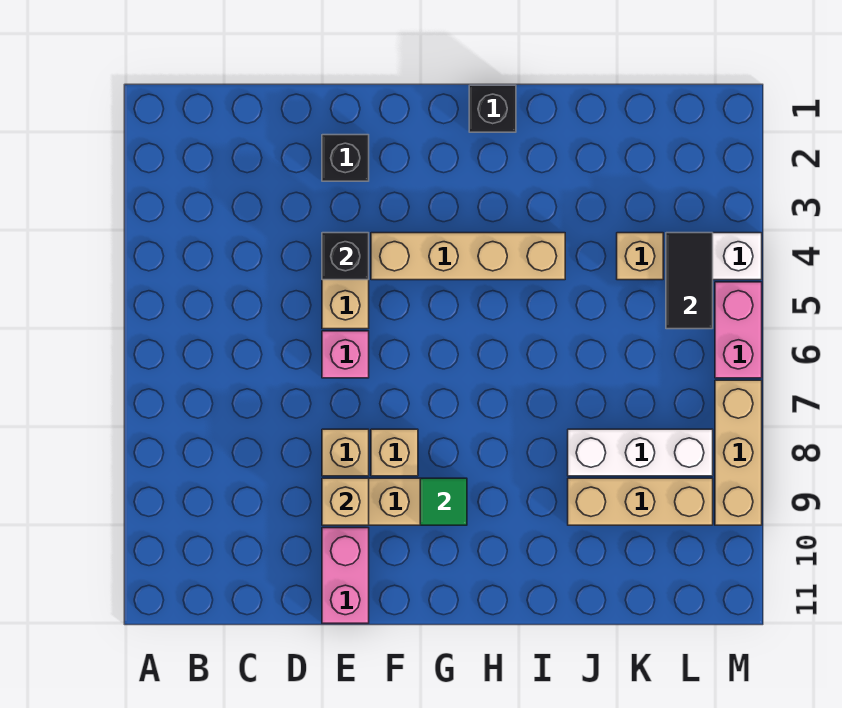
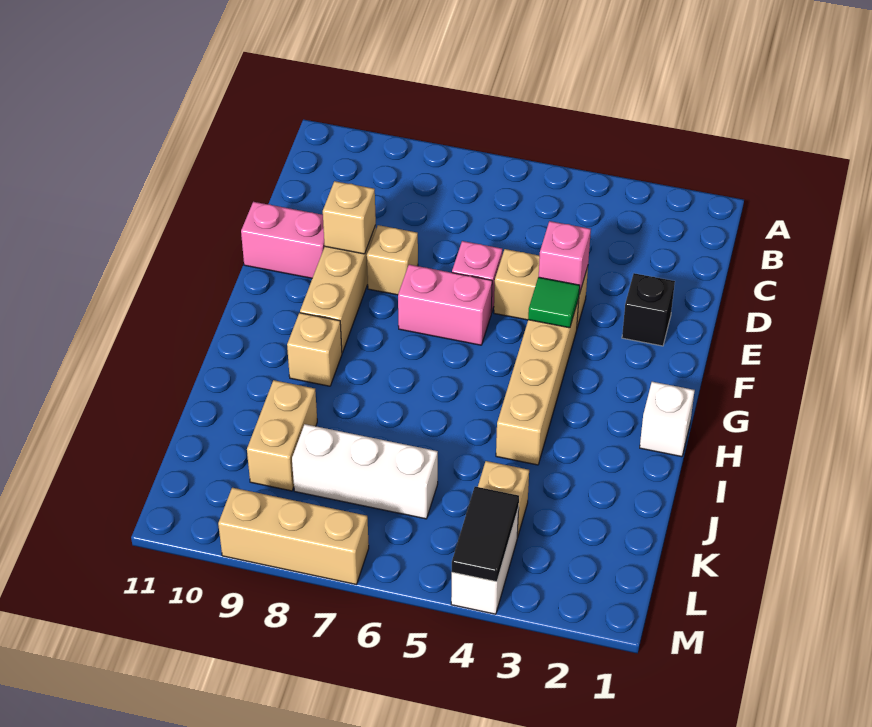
black 1x1 brick [322,233,369,280] -> pink 1x1 brick [539,221,591,294]
tan 1x1 brick [371,429,418,476] -> tan 1x1 brick moved to [287,313,342,386]
green 1x1 tile [420,478,467,525] -> green 1x1 tile moved to [528,277,580,328]
black 1x1 brick [469,85,516,132] -> white 1x1 brick [640,382,695,457]
white 1x3 brick [568,429,713,476] -> white 1x3 brick turned to [292,424,438,519]
tan 1x3 brick [568,478,713,525] -> tan 1x2 brick [247,380,317,491]
black 1x2 tile [666,233,713,329] -> black 1x2 tile turned to [452,487,519,582]
pink 1x2 brick [715,282,762,378] -> pink 1x2 brick moved to [398,265,492,345]

